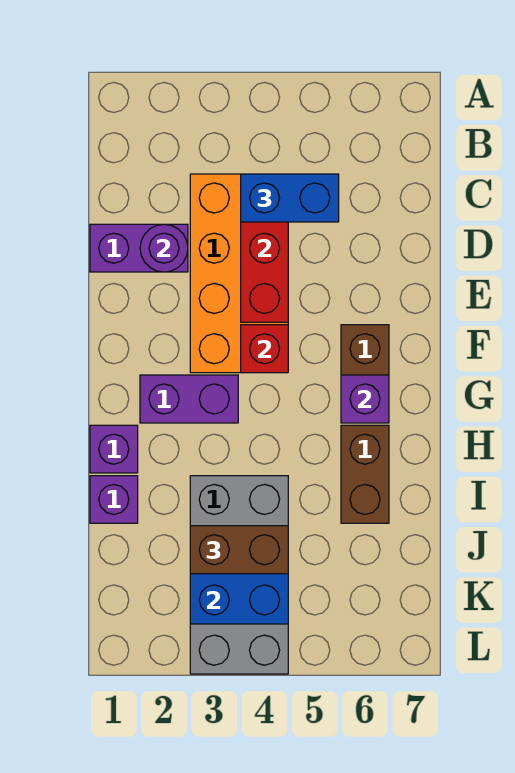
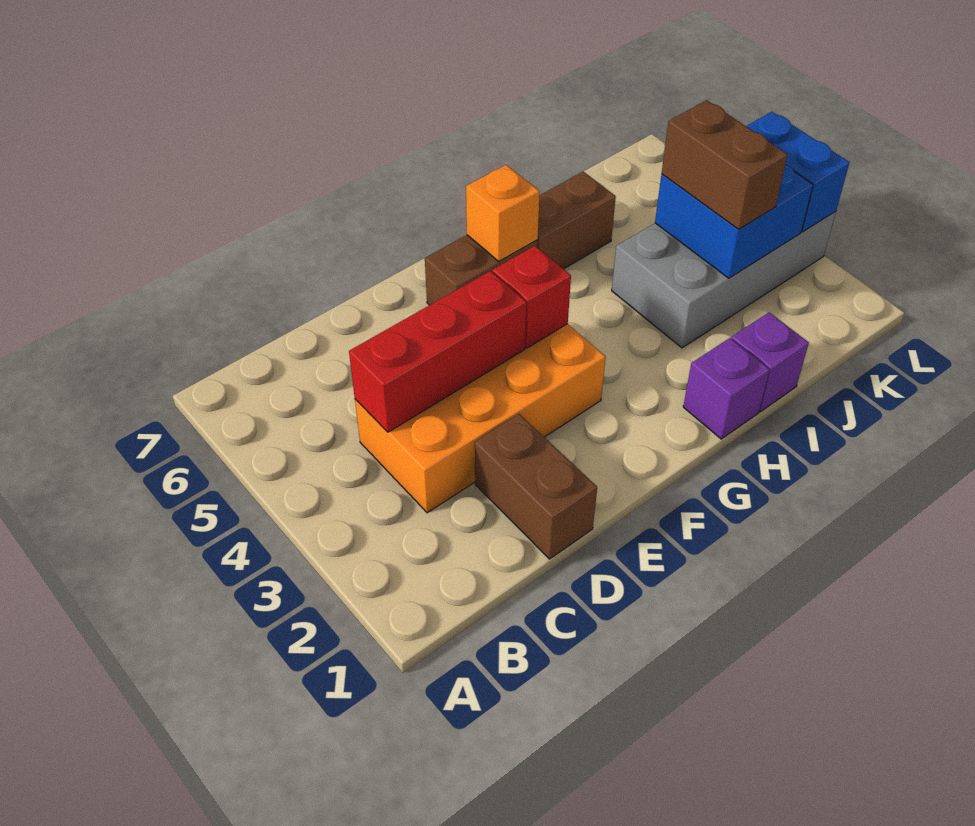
blue 1x2 brick [241,174,339,222] -> blue 1x2 brick moved to [746,112,849,232]
purple 1x2 brick [90,224,188,272] -> brown 1x2 brick [475,414,597,559]
purple 1x1 round brick [140,224,188,272] -> none
purple 1x2 brick [140,375,238,423] -> none
purple 1x1 brick [341,375,389,423] -> orange 1x1 brick [466,165,540,261]

